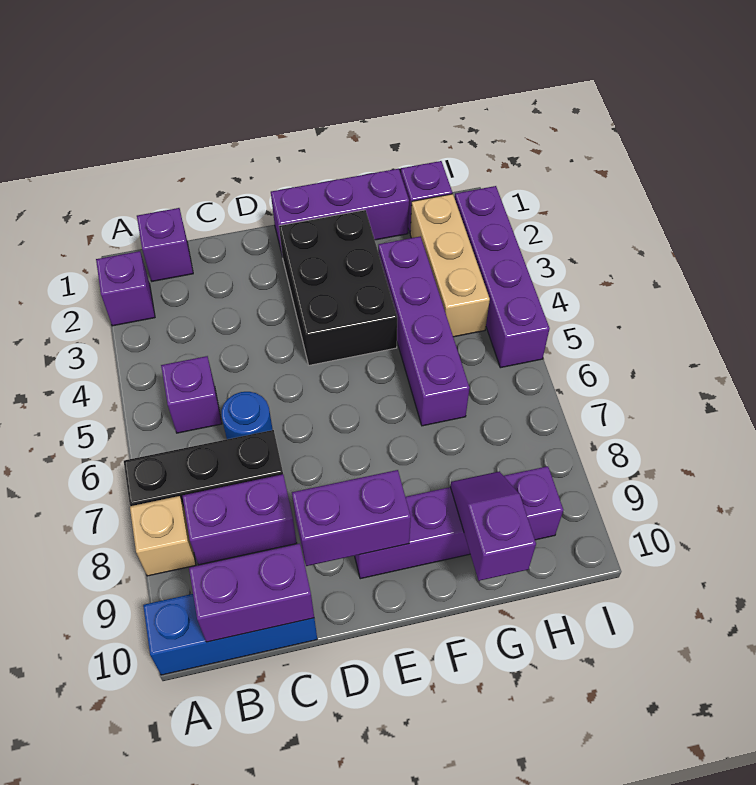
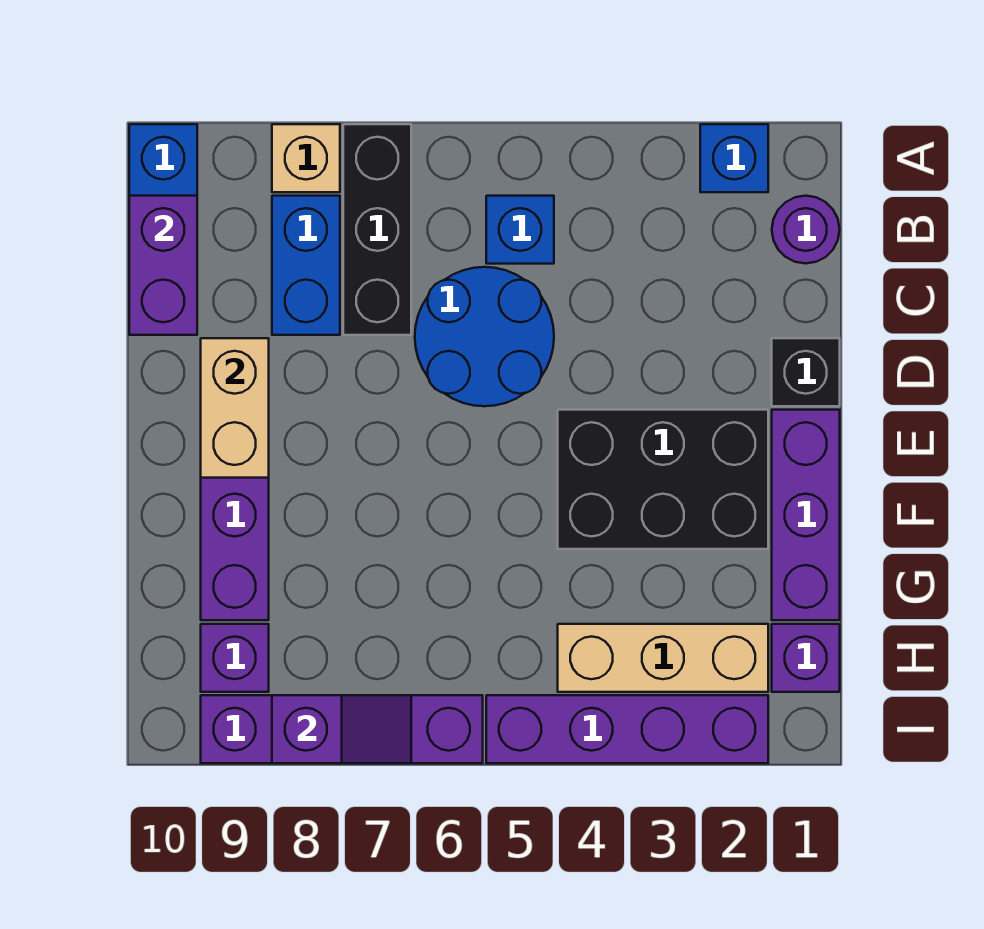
purple 1x1 brick [96,251,155,326] -> blue 1x1 brick [700,124,768,192]
purple 1x1 brick [137,208,193,281] -> purple 1x1 round brick [772,196,840,264]
purple 1x1 brick [161,356,222,433] -> blue 1x1 brick [486,196,554,264]
purple 1x2 brick [183,474,297,565] -> blue 1x2 brick [272,196,340,335]
blue 1x1 round brick [222,392,273,439] -> blue 2x2 round brick [415,267,554,406]
none -> black 1x1 brick [772,338,840,406]
purple 1x2 brick [292,470,411,566] -> tan 1x2 brick [201,338,269,478]
purple 1x4 brick [378,236,469,426] -> purple 1x4 brick moved to [201,695,483,763]
purple 1x2 slope [450,471,536,581] -> purple 1x2 slope moved to [272,695,411,763]

